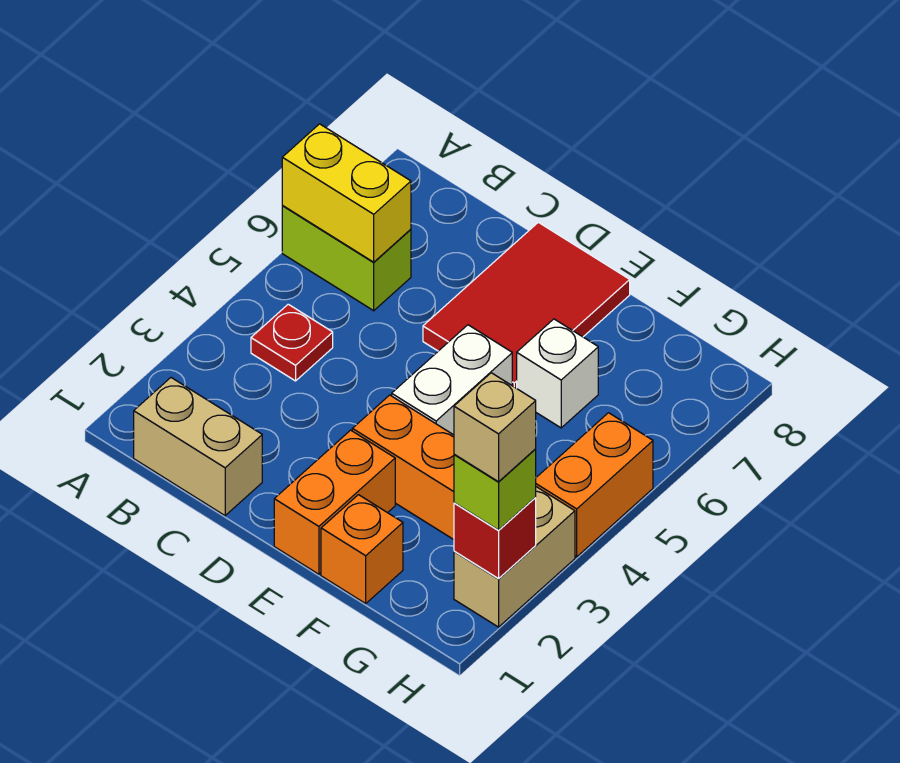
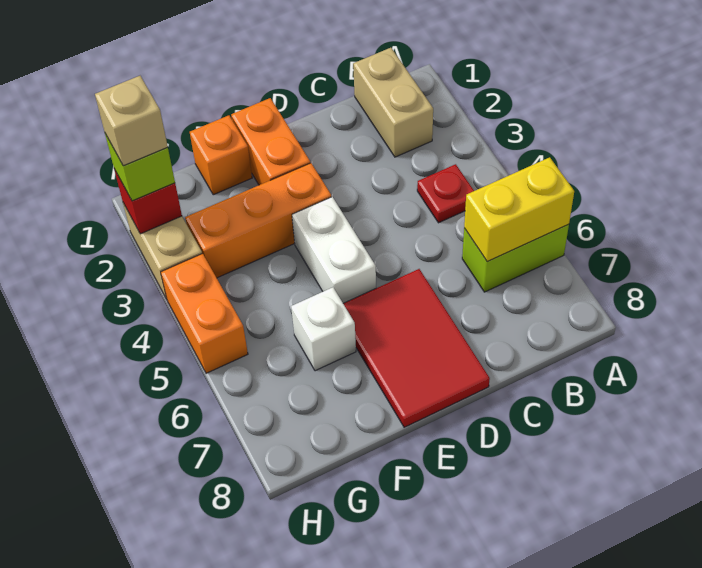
tan 1x2 brick [134,378,262,516] -> tan 1x2 brick turned to [353,48,433,157]

